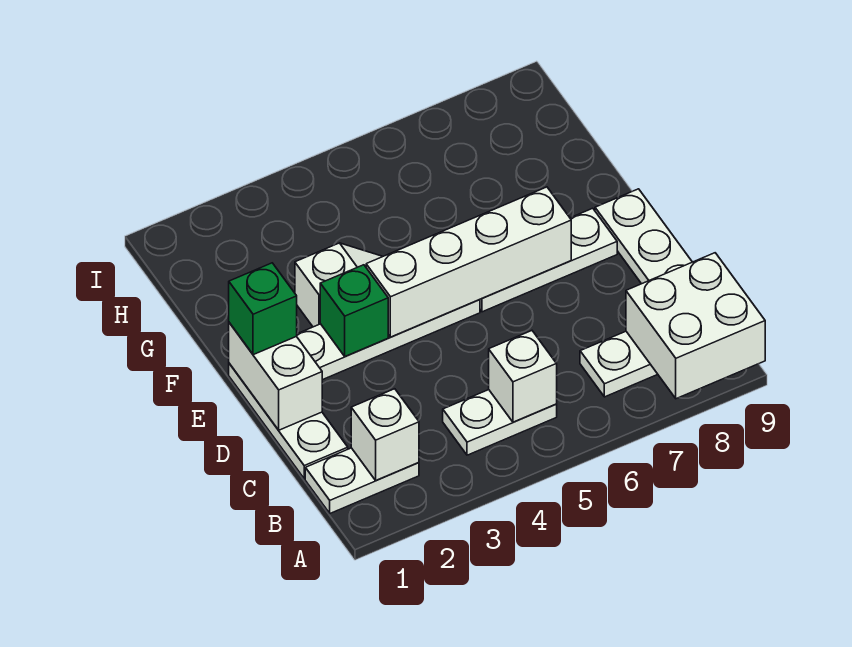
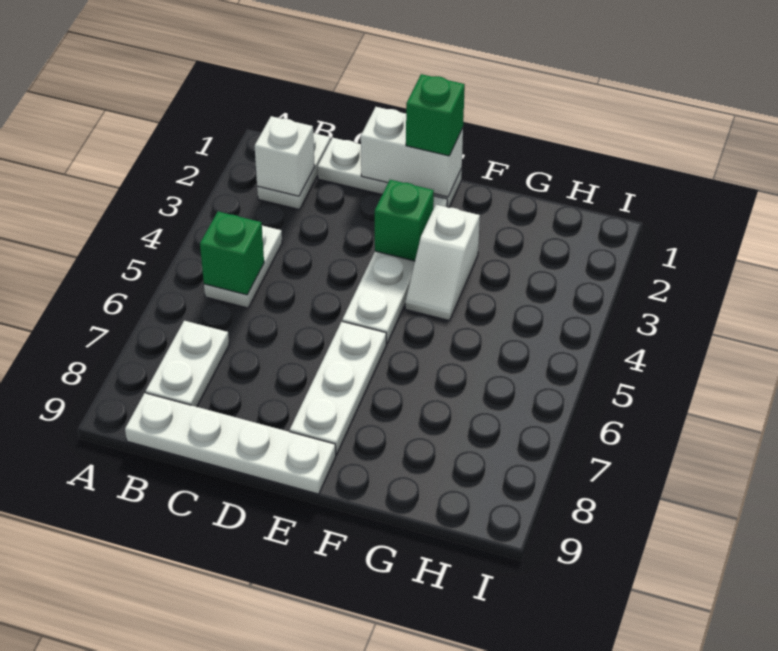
white 2x2 brick [626,253,765,399] -> none
white 1x1 brick [489,331,557,422] -> green 1x1 brick [200,212,264,295]
white 1x4 brick [366,187,571,337] -> none

